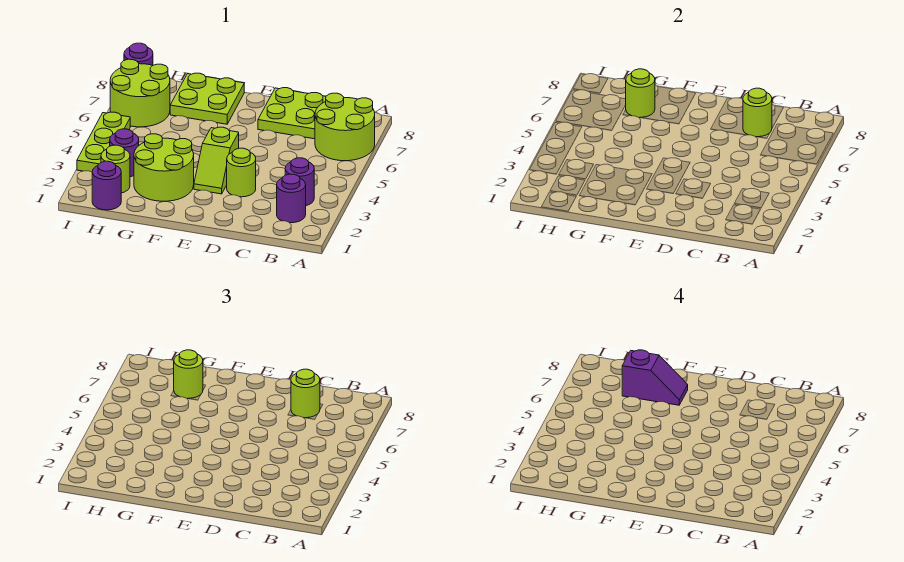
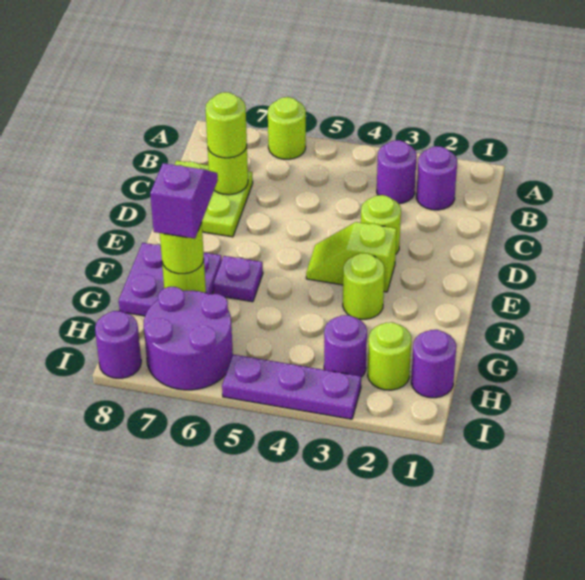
lime 2x2 round brick [315,93,375,161] -> lime 1x1 round brick [268,97,306,159]
lime 1x2 slope [194,127,239,194] -> lime 1x2 slope turned to [306,222,397,292]
lime 2x2 round brick [134,134,194,201] -> lime 1x1 round brick [343,253,385,319]
none -> purple 1x1 plate [213,256,263,302]
lime 2x2 plate [170,73,244,124] -> purple 2x2 plate [119,243,222,316]
lime 2x2 round brick [110,59,170,127] -> purple 2x2 round brick [144,287,233,390]
lime 1x3 plate [77,112,130,172] -> purple 1x3 plate [222,354,361,419]

